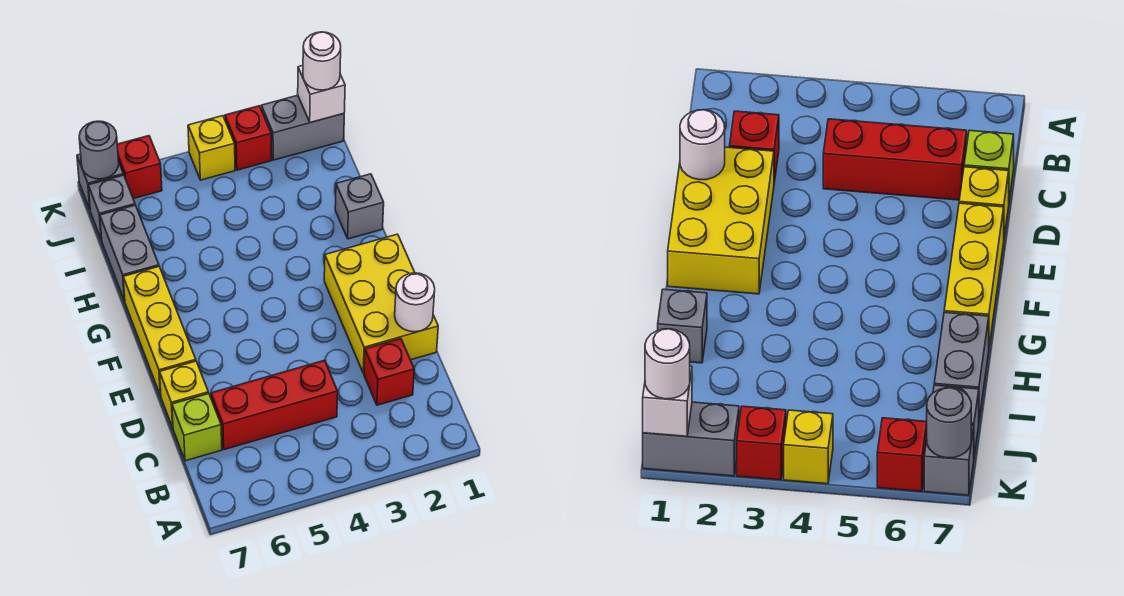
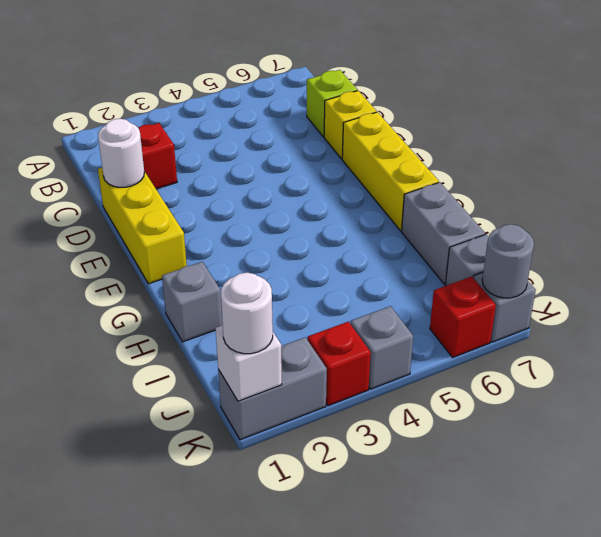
red 1x3 brick [211,360,338,450] -> none
yellow 2x3 brick [324,234,438,373] -> yellow 1x3 brick [98,168,187,284]
yellow 1x1 brick [188,116,235,180] -> grey 1x1 brick [351,306,413,389]

